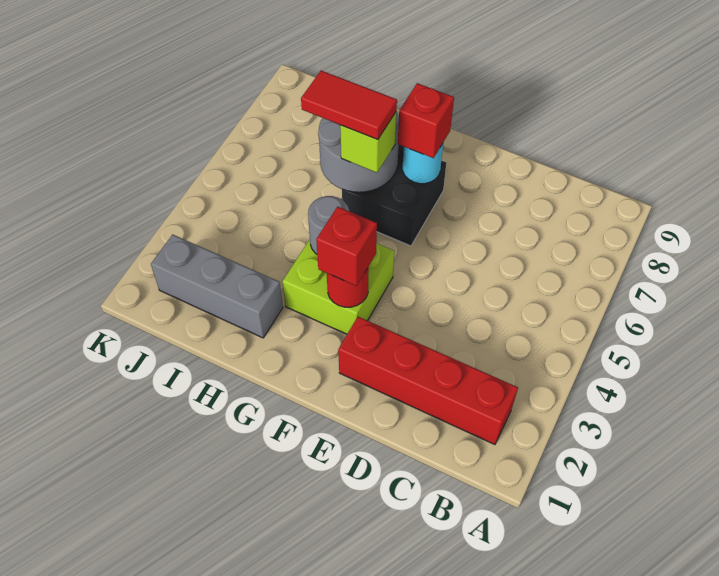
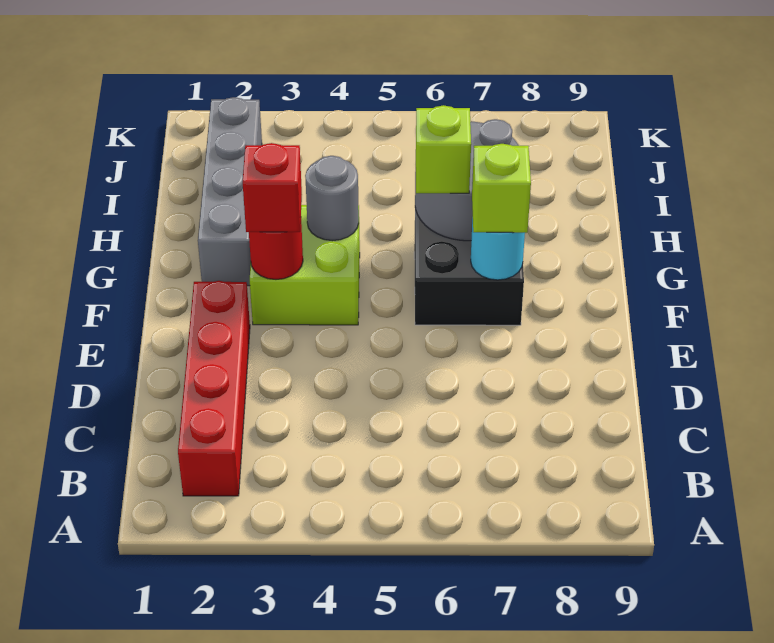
red 1x1 brick [398,83,454,158] -> lime 1x1 brick [472,144,531,233]
red 1x2 tile [301,71,397,140] -> none
grey 1x3 brick [151,235,283,338] -> grey 1x4 brick [198,97,262,286]

